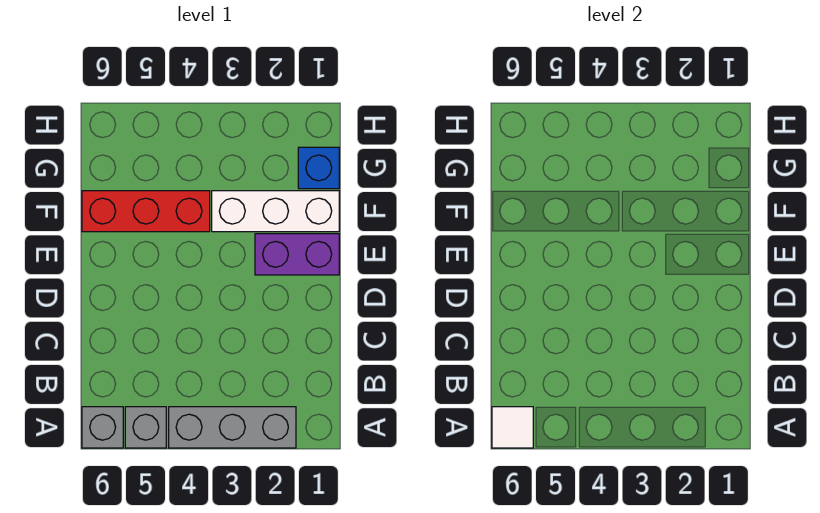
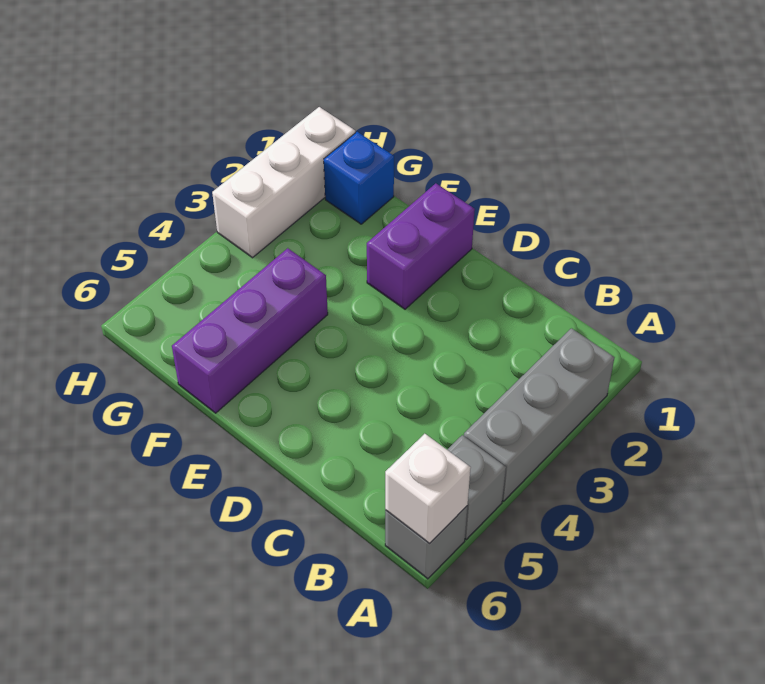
white 1x1 tile [492,407,533,448] -> white 1x1 brick [385,434,471,544]
white 1x3 brick [212,191,339,232] -> white 1x3 brick moved to [212,107,355,258]
red 1x3 brick [82,191,210,232] -> purple 1x3 brick [172,248,328,413]

